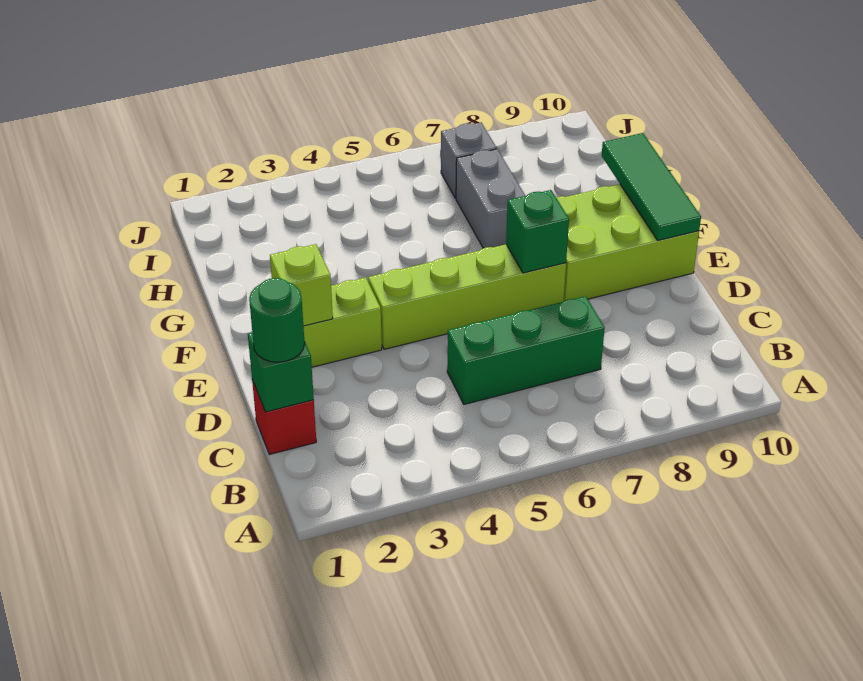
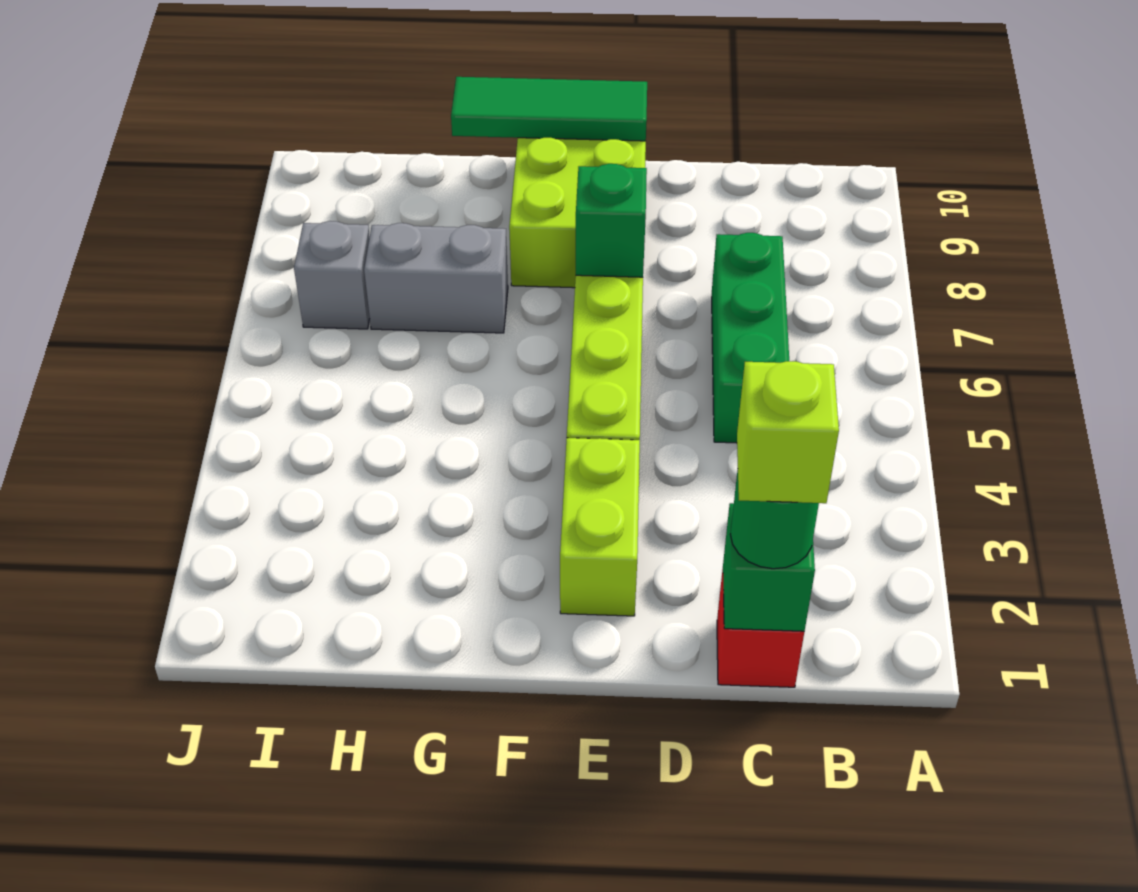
lime 1x1 brick [270,244,333,326] -> lime 1x1 brick moved to [737,361,839,503]

